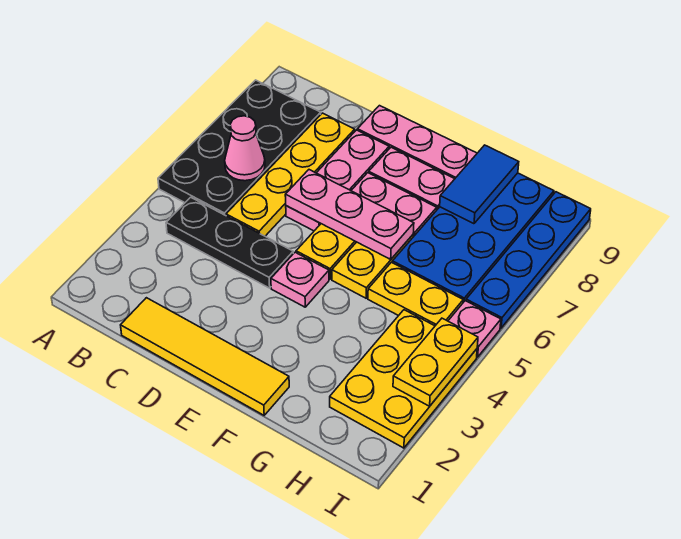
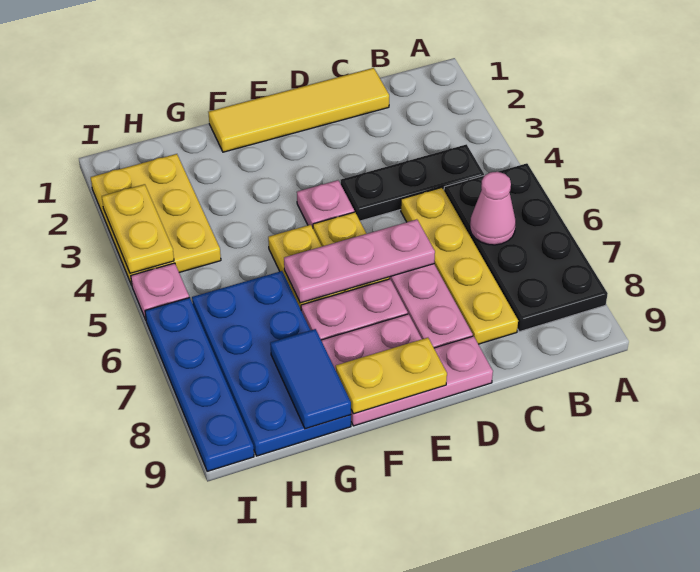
yellow 1x2 plate [368,262,463,326] -> yellow 1x2 plate moved to [336,338,447,414]

